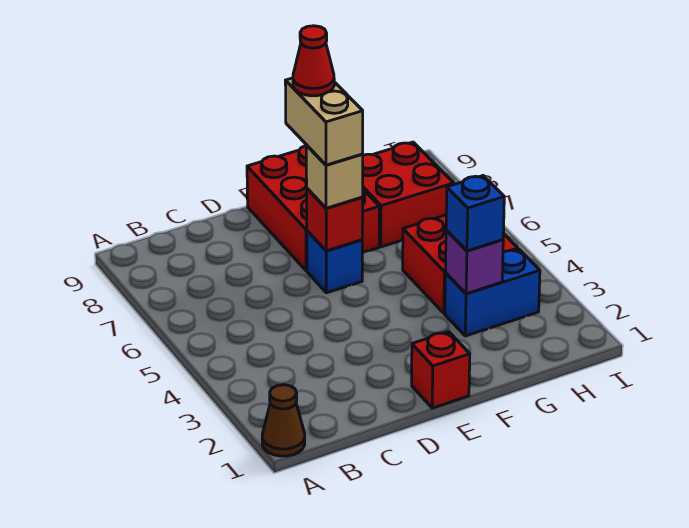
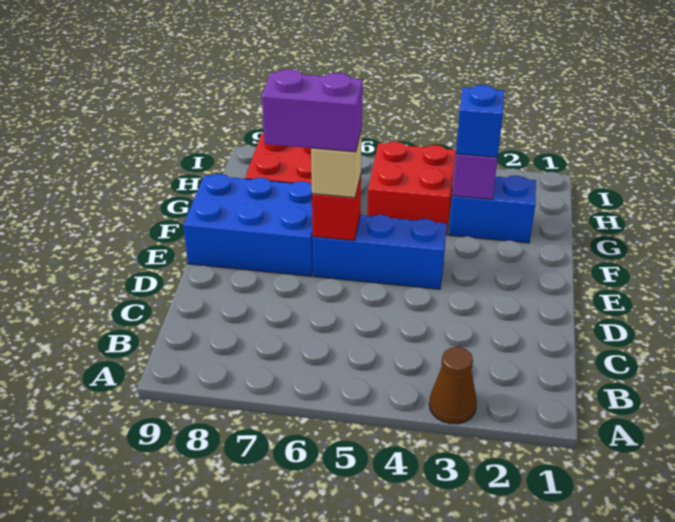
brown 1x1 cone [262,385,305,456] -> brown 1x1 cone moved to [429,347,477,424]
red 1x1 brick [412,332,470,408] -> none
blue 1x1 brick [307,231,362,293] -> blue 1x3 brick [313,215,447,289]
tan 1x2 brick [285,78,363,165] -> purple 1x2 brick [262,69,363,152]
red 2x3 brick [247,146,379,271] -> blue 2x3 brick [183,174,313,276]
red 1x1 cone [293,26,334,96] -> none
blue 1x2 brick [445,249,540,336] -> blue 1x2 brick turned to [449,175,536,243]

